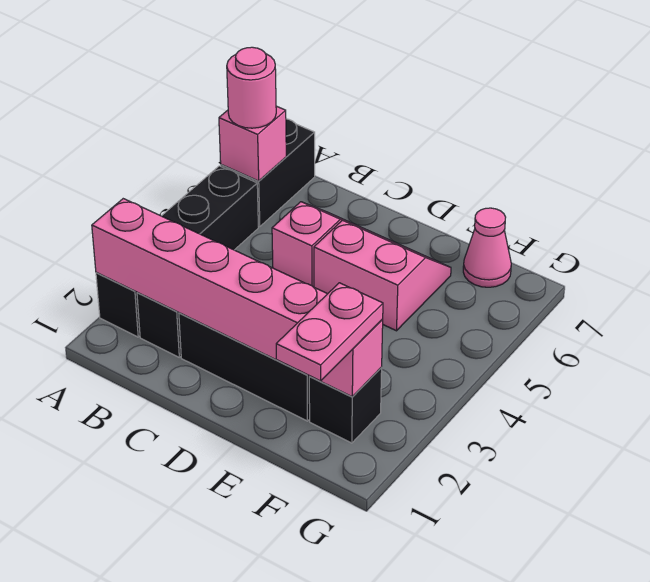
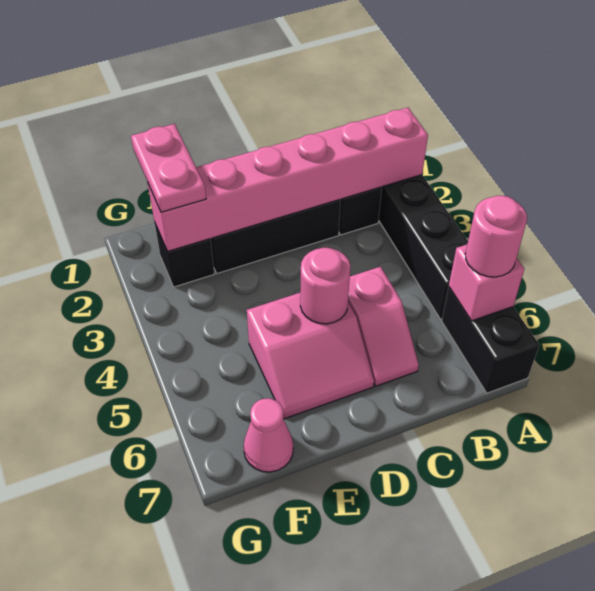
none -> pink 1x1 round brick [300,248,350,324]

